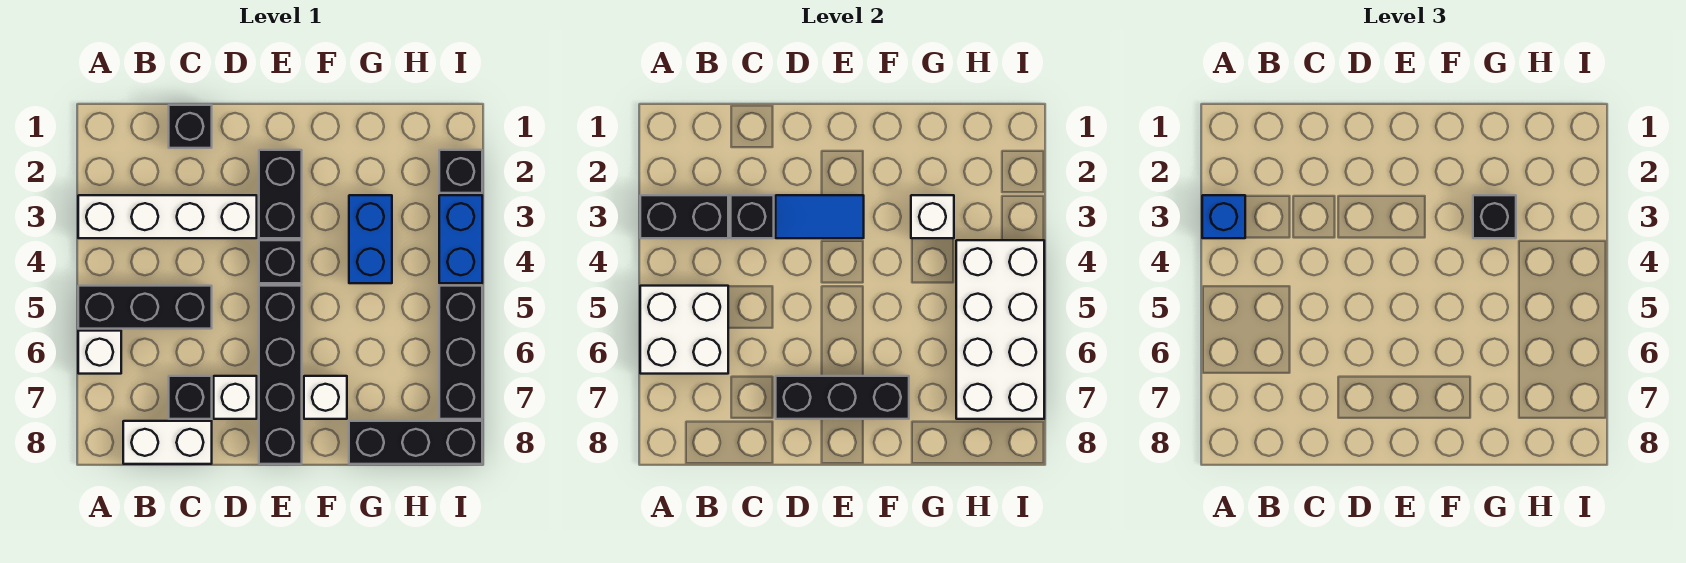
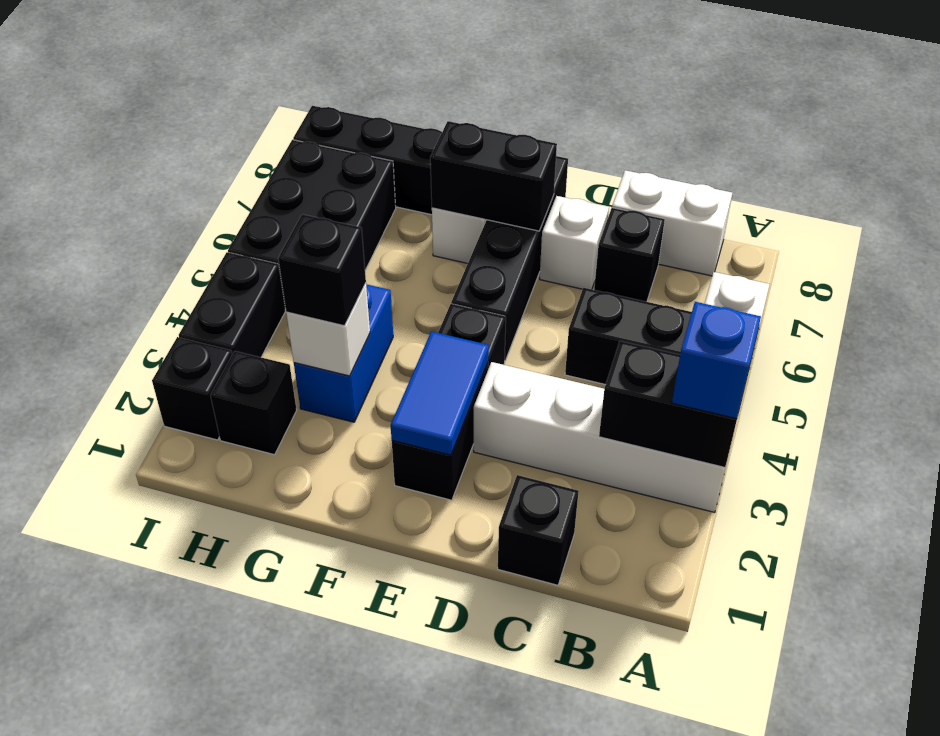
white 2x2 brick [640,286,728,374] -> none
black 1x1 brick [731,195,774,238] -> black 1x1 brick moved to [210,351,297,455]
blue 1x2 tile [776,195,864,238] -> blue 1x2 tile turned to [391,331,489,455]
black 1x3 brick [776,376,909,419] -> black 1x2 brick [430,121,557,231]
white 2x4 brick [956,240,1044,419] -> none
blue 1x2 brick [439,195,482,283] -> black 1x2 brick [179,252,286,357]
black 1x3 brick [439,286,482,419] -> black 2x3 brick [228,140,396,309]

